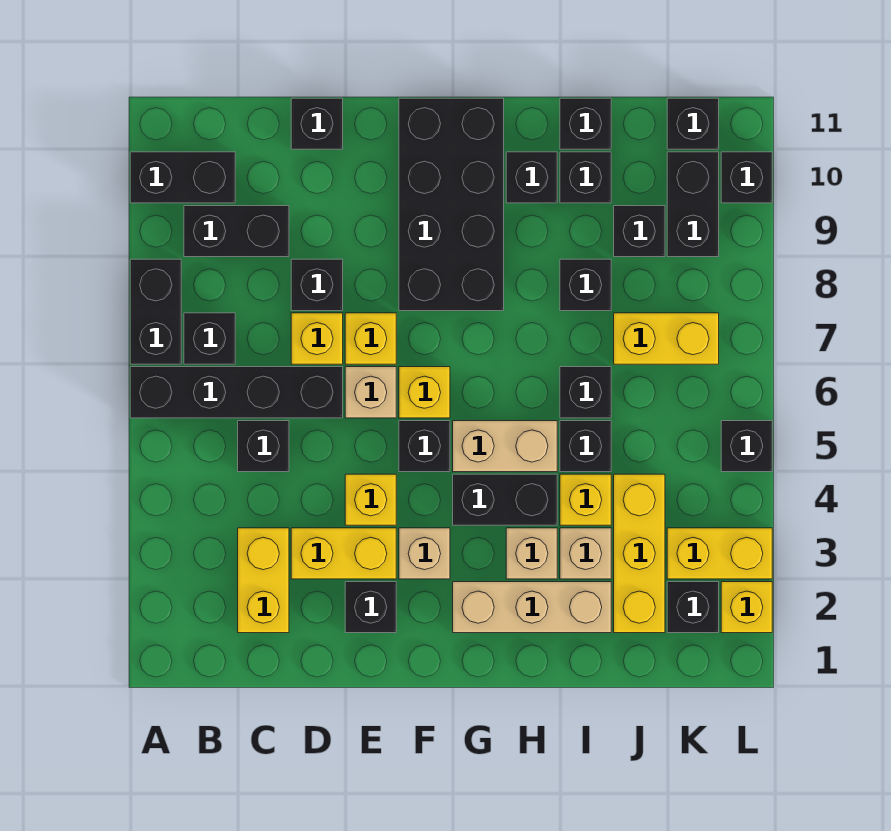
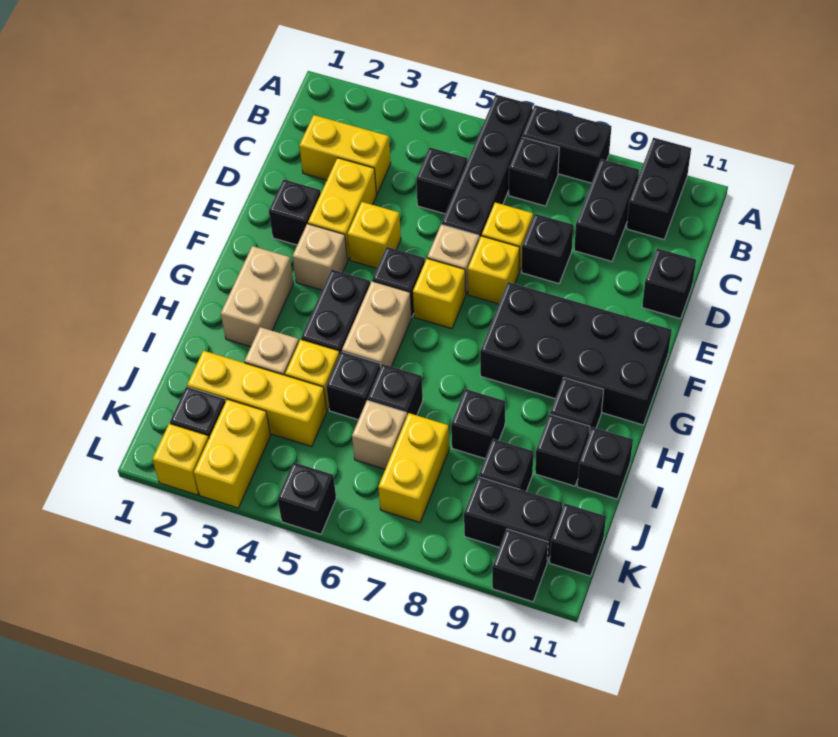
tan 1x3 brick [453,582,611,633] -> tan 1x2 brick [221,246,294,347]
tan 1x1 brick [506,528,557,579] -> tan 1x1 brick moved to [352,400,407,469]

